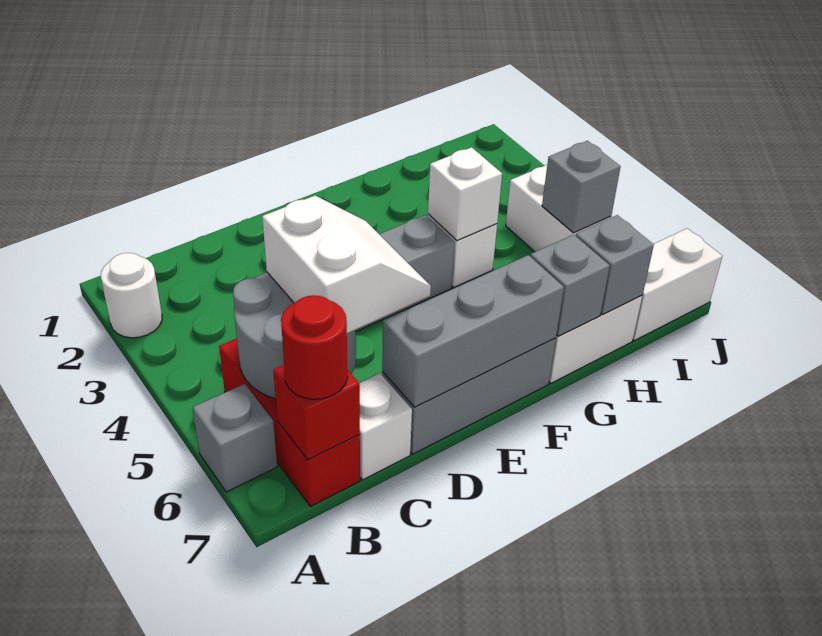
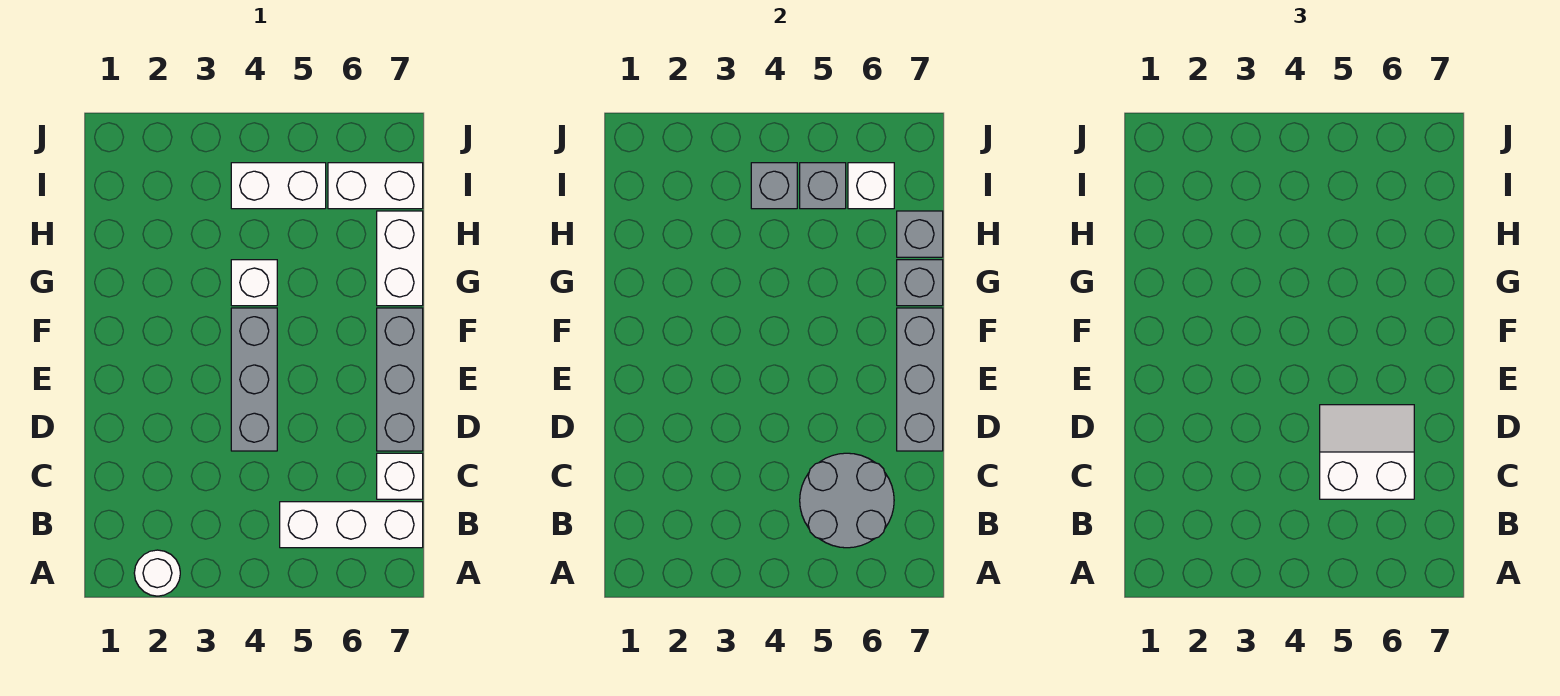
grey 1x1 brick [193,384,277,492] -> grey 1x1 brick moved to [751,163,797,209]
red 1x3 brick [219,338,360,507] -> white 1x3 brick [280,502,423,548]
red 1x1 brick [273,365,360,460] -> none
red 1x1 round brick [281,295,347,399] -> none
white 1x1 brick [428,147,502,241] -> white 1x1 brick moved to [848,163,894,209]
white 1x2 brick [633,228,722,341] -> white 1x2 brick turned to [328,163,423,209]

